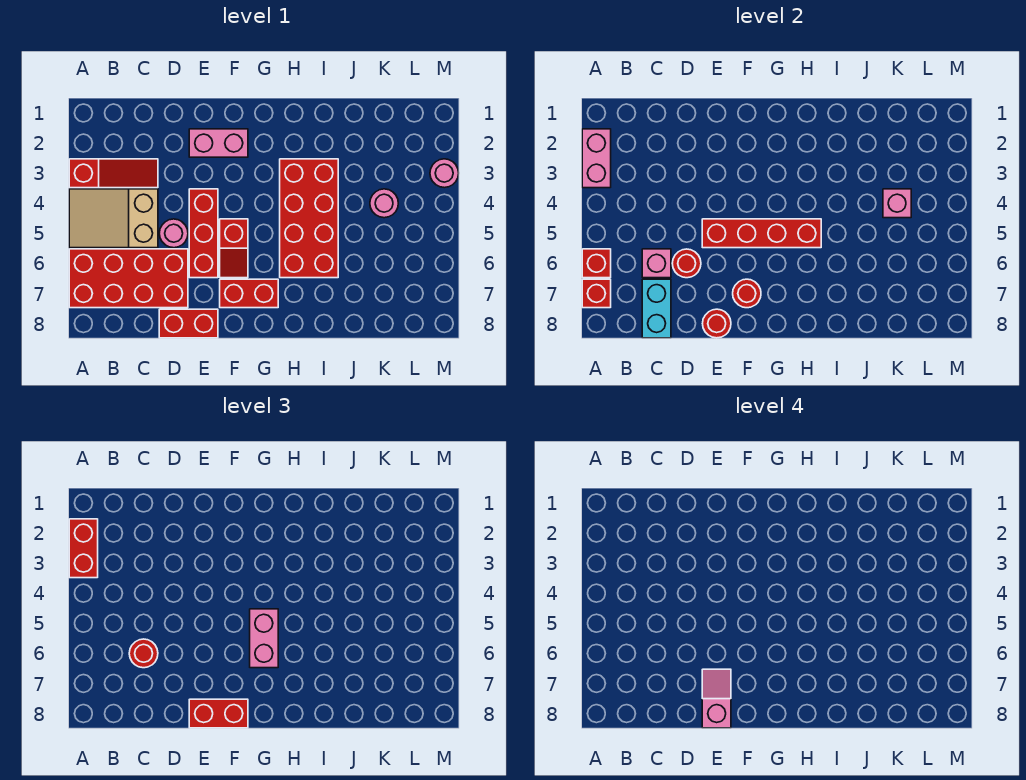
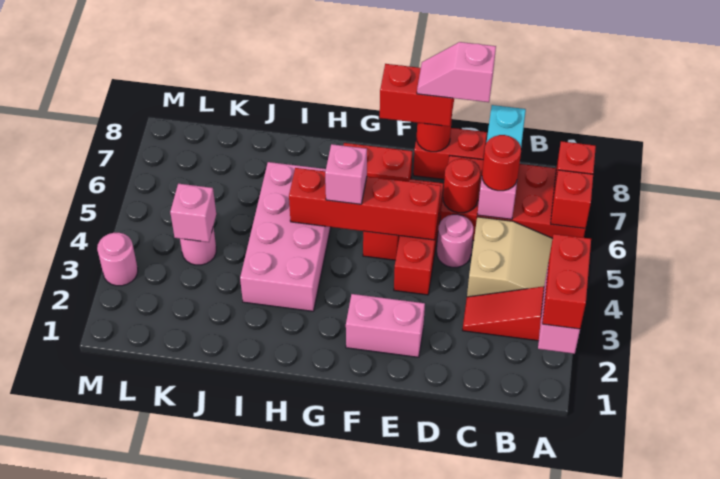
pink 1x2 slope [702,669,731,728] -> pink 1x2 slope turned to [417,42,496,102]
red 1x1 round brick [733,279,761,308] -> none
pink 1x2 brick [250,609,278,668] -> pink 1x1 brick [325,144,367,204]
red 2x4 brick [280,159,338,278] -> pink 2x4 brick [240,162,331,311]

